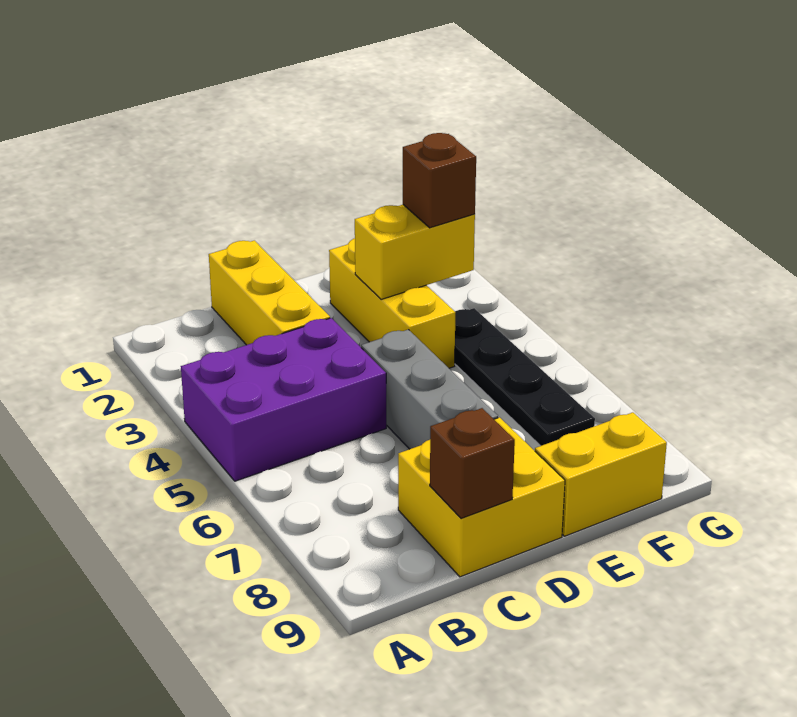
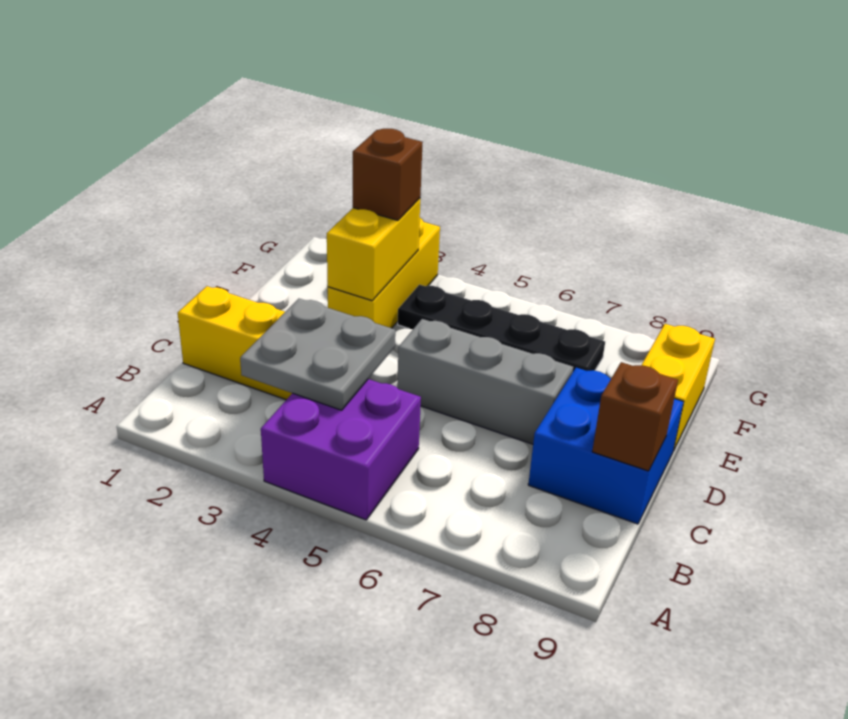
purple 2x3 brick [181,318,386,481] -> purple 2x2 brick [261,379,421,520]
none -> grey 2x2 plate [240,299,395,410]
yellow 2x2 brick [398,417,565,577] -> blue 2x2 brick [528,368,683,524]
yellow 1x3 brick [329,238,455,368] -> yellow 1x3 brick turned to [328,218,440,328]

